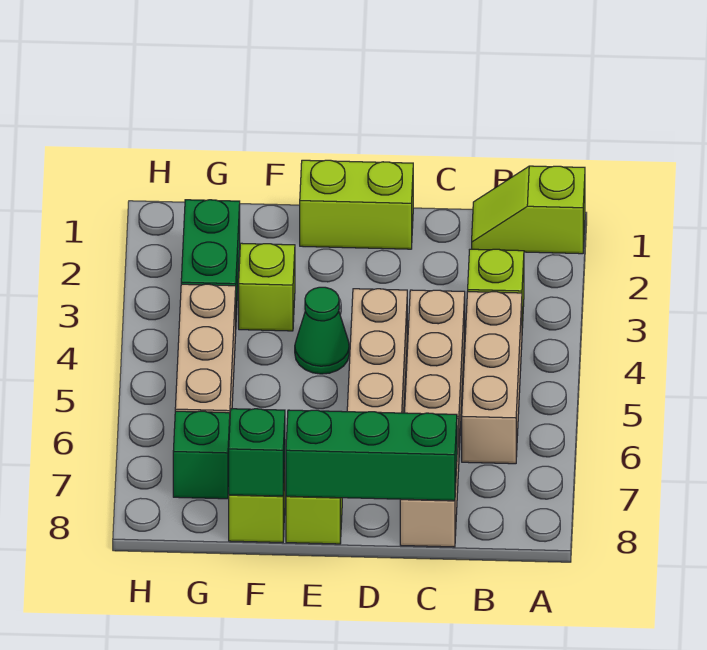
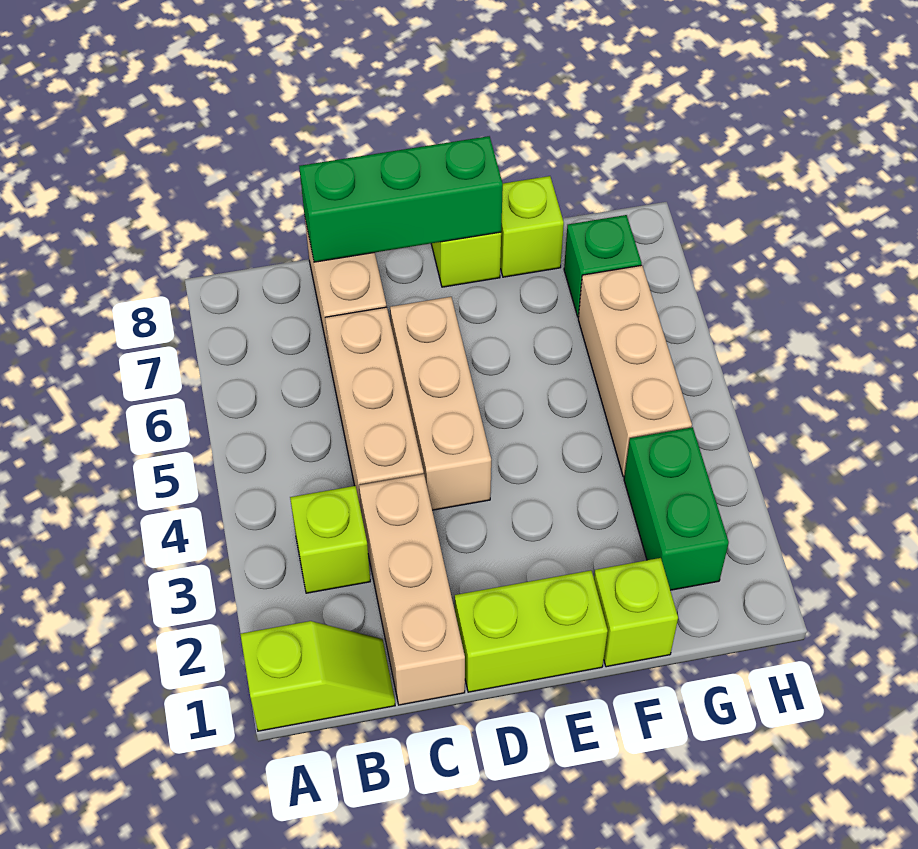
tan 1x3 brick [462,292,522,464] -> tan 1x3 brick moved to [359,474,465,705]
green 1x1 cone [295,287,349,374] -> none
lime 1x1 brick [239,243,295,331] -> lime 1x1 brick moved to [594,558,678,667]
green 1x1 brick [229,409,285,496] -> none

